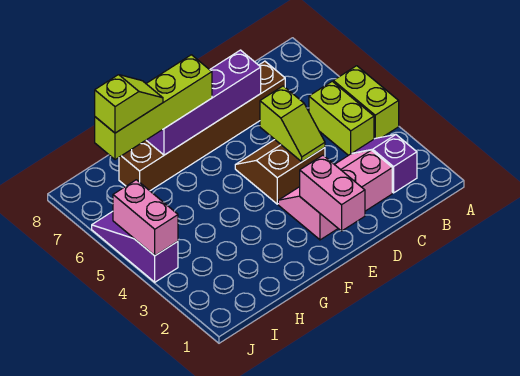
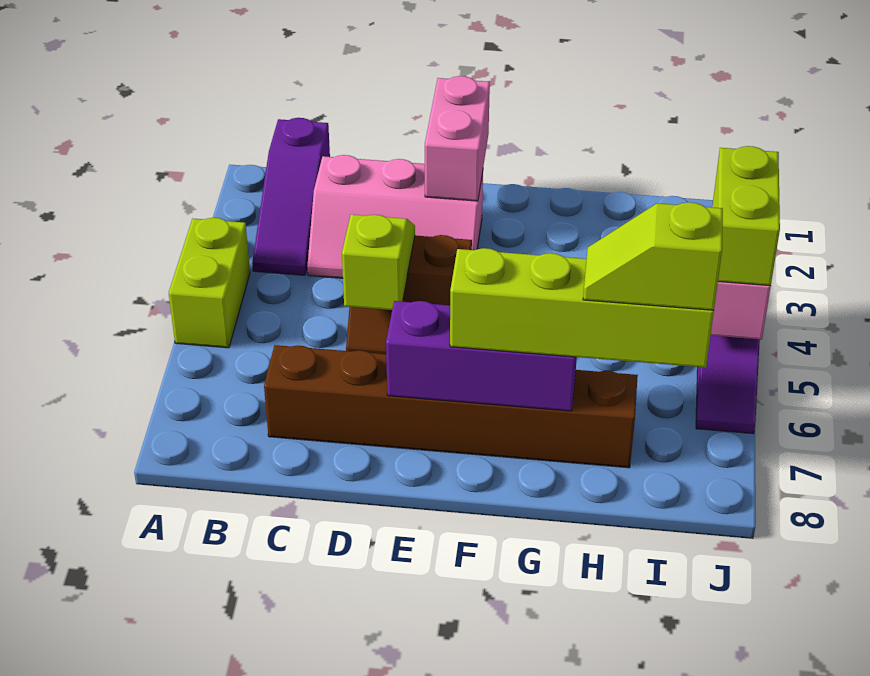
purple 1x2 slope [352,135,417,193] -> purple 1x3 slope [252,118,330,275]
lime 1x2 brick [309,81,374,155] -> lime 1x2 brick moved to [713,146,780,286]
purple 1x4 brick [146,50,261,155] -> purple 1x3 brick [386,301,577,411]

